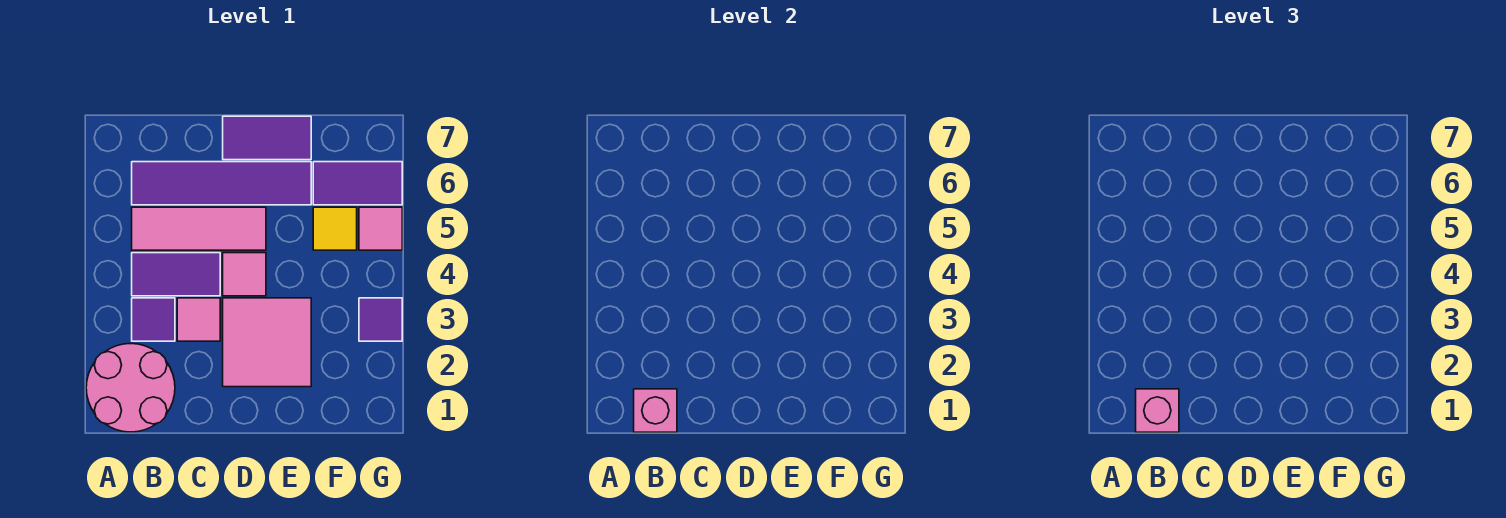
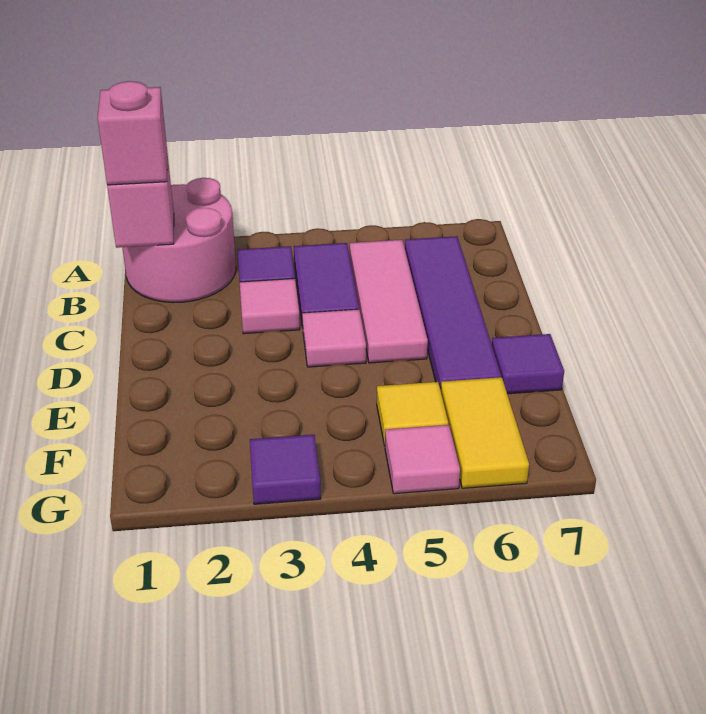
pink 2x2 tile [223,298,311,387] -> none
purple 1x2 tile [223,116,311,160] -> purple 1x1 tile [492,334,564,394]
purple 1x2 tile [313,162,402,205] -> yellow 1x2 tile [441,377,529,488]

